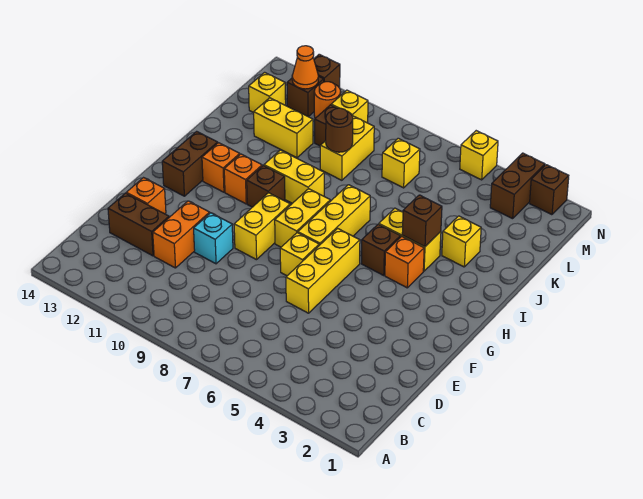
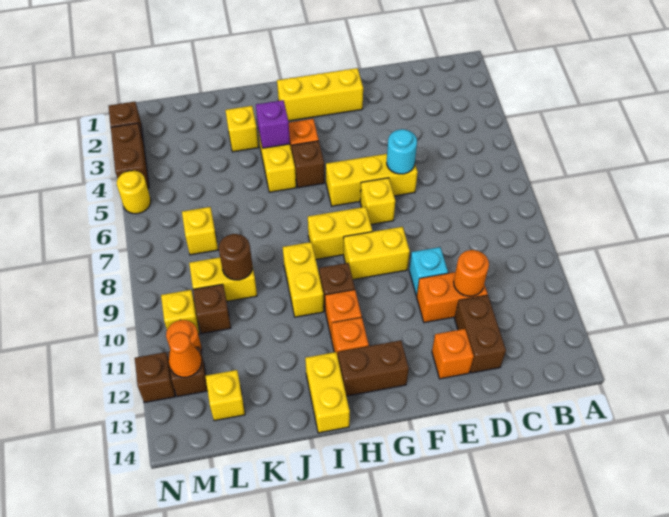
none -> orange 1x1 round brick [454,250,489,296]
none -> cyan 1x1 round brick [387,129,417,174]
yellow 1x3 brick [298,185,370,245] -> yellow 1x3 brick moved to [277,68,363,121]
brown 1x1 brick [402,195,442,247] -> purple 1x1 brick [256,100,290,148]
yellow 1x2 brick [254,98,313,158] -> yellow 1x2 brick moved to [305,352,350,433]
brown 1x2 brick [490,153,545,219] -> brown 1x2 brick turned to [111,123,149,188]
yellow 1x1 brick [460,131,498,180] -> yellow 1x1 round brick [117,171,151,214]

